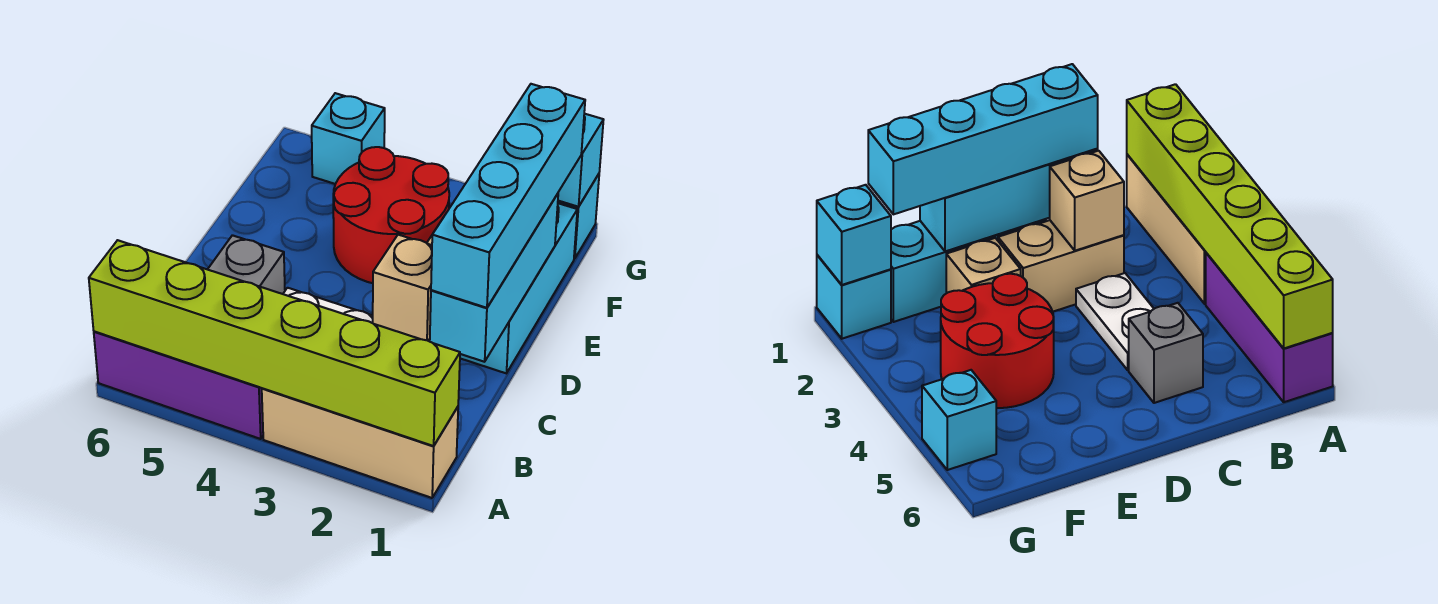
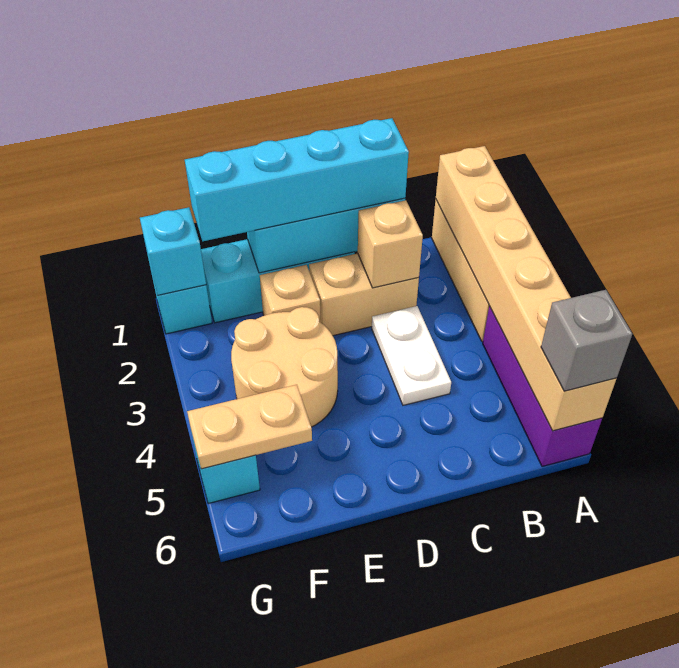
lime 1x6 brick [89,240,460,446] -> tan 1x6 brick [436,146,617,431]
grey 1x1 brick [208,235,285,294] -> grey 1x1 brick moved to [541,290,633,391]
red 2x2 round brick [333,147,449,283] -> tan 2x2 round brick [231,307,338,427]
none -> tan 1x2 plate [187,385,312,469]

